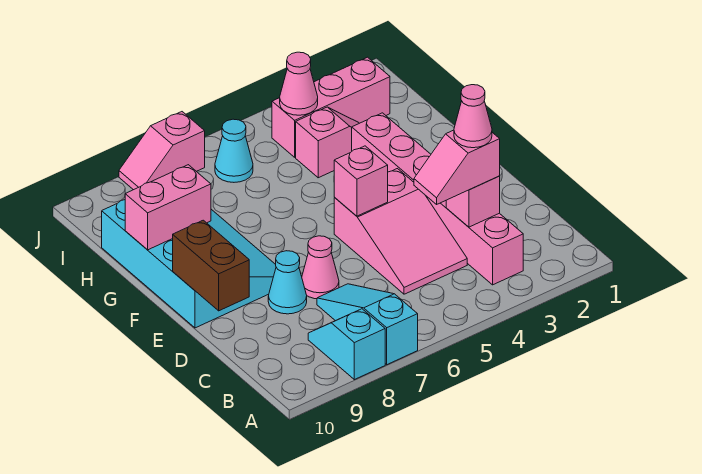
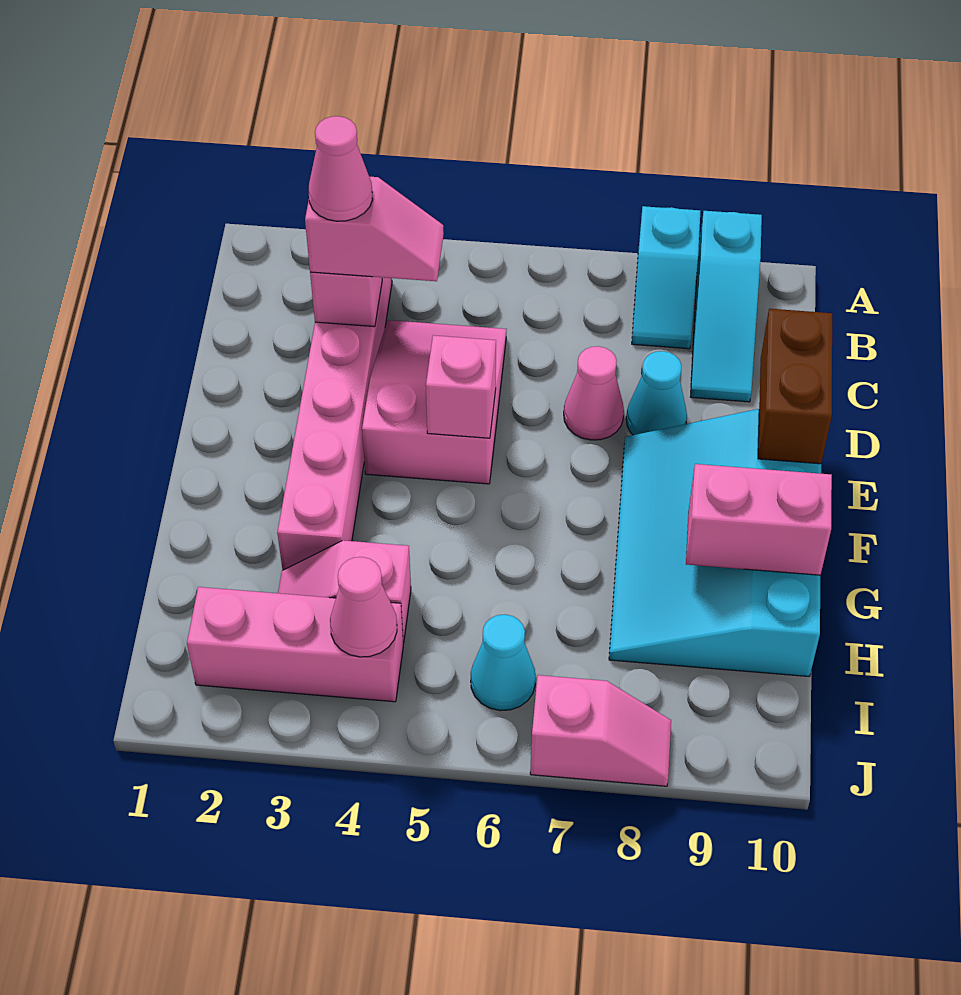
cyan 1x3 slope [317,284,418,365] -> cyan 1x3 slope moved to [691,211,762,402]

